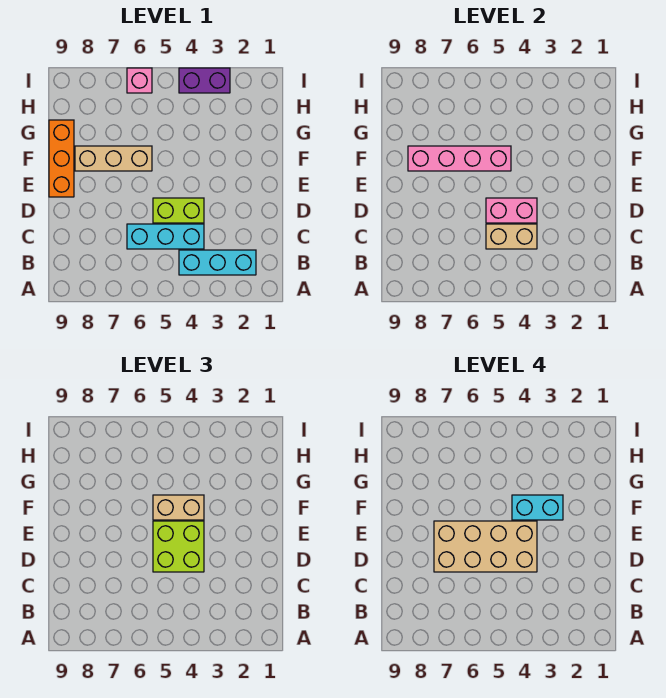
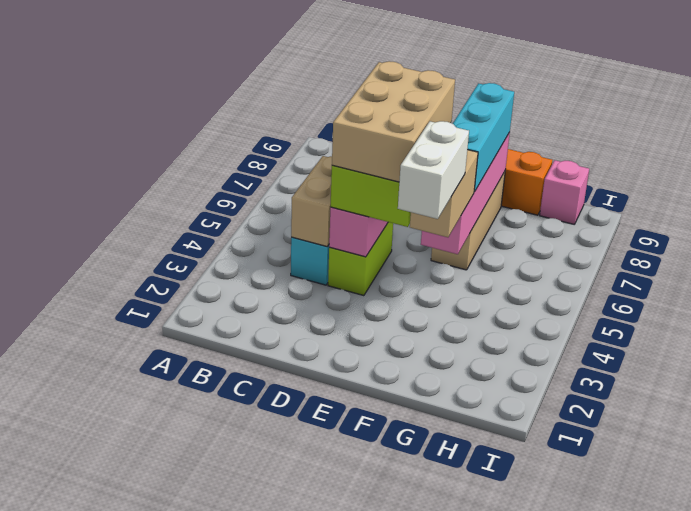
cyan 1x3 brick [179,250,256,275] -> cyan 1x3 brick moved to [453,83,514,192]
tan 2x4 brick [434,521,537,572] -> tan 2x3 brick [332,61,455,182]
cyan 1x2 brick [512,495,563,520] -> white 1x2 brick [398,121,469,219]
purple 1x2 brick [179,68,230,93] -> none
pink 1x1 brick [127,68,152,93] -> pink 1x1 brick moved to [540,160,589,224]

